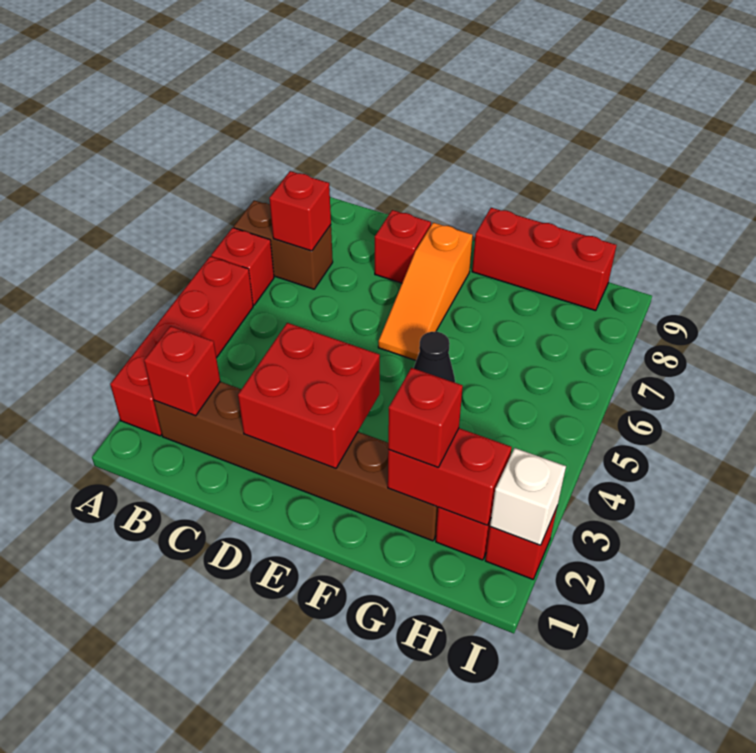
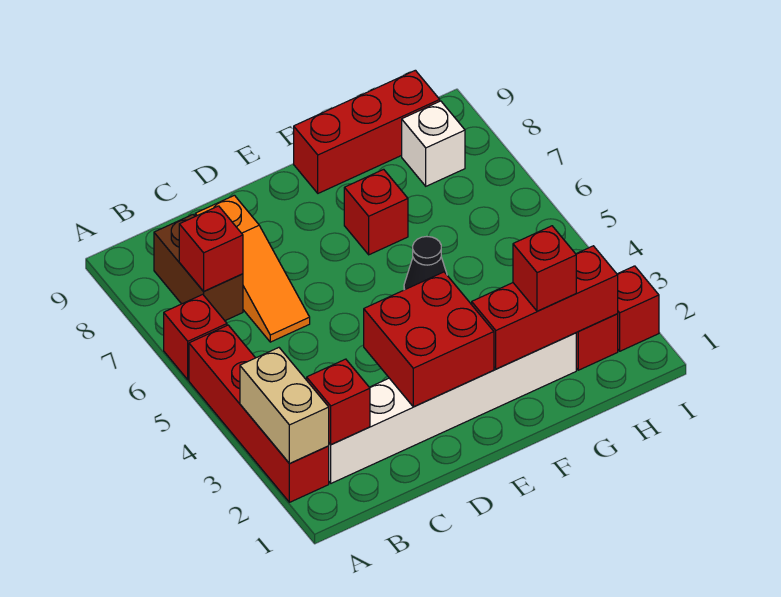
none -> tan 1x2 brick [240,348,329,463]
brown 1x2 brick [234,200,333,289] -> brown 1x2 brick turned to [154,215,243,321]
brown 1x6 brick [154,382,438,541] -> white 1x6 brick [329,333,576,483]
red 1x1 brick [375,210,431,283] -> red 1x1 brick moved to [344,169,408,255]
orange 1x3 slope [378,223,473,360] -> orange 1x3 slope moved to [195,195,310,342]
red 1x2 brick [388,428,512,525] -> red 1x3 brick [472,246,618,369]
white 1x1 brick [490,448,566,545] -> white 1x1 brick moved to [402,101,465,186]

